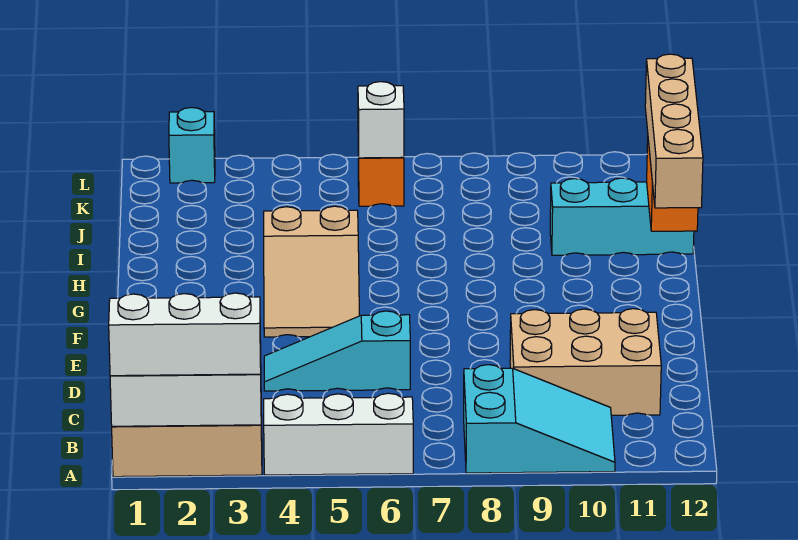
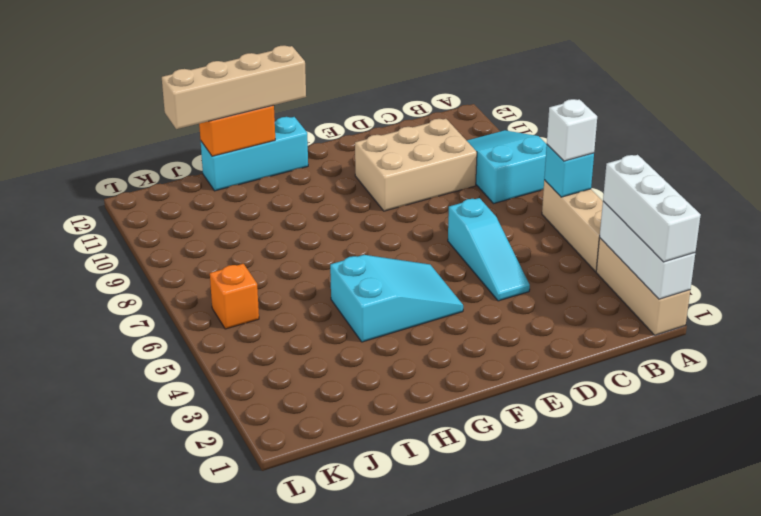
white 1x3 brick [264,393,413,475] -> tan 1x3 brick [542,180,603,272]
tan 2x3 brick [510,309,661,415] -> tan 2x3 brick turned to [355,119,477,211]
tan 2x3 slope [264,206,359,337] -> cyan 2x3 slope [330,255,463,342]
cyan 1x3 brick [550,178,694,255] -> cyan 1x3 brick turned to [201,117,308,191]
white 1x1 brick [358,82,404,158] -> white 1x1 brick moved to [547,99,597,161]
cyan 1x1 brick [169,108,215,183] -> cyan 1x1 brick moved to [544,145,594,197]

